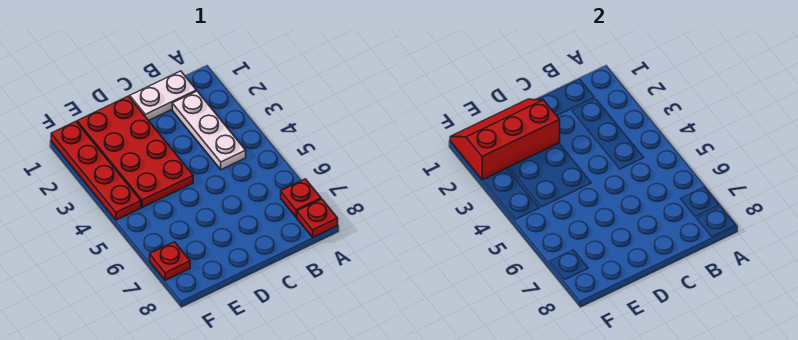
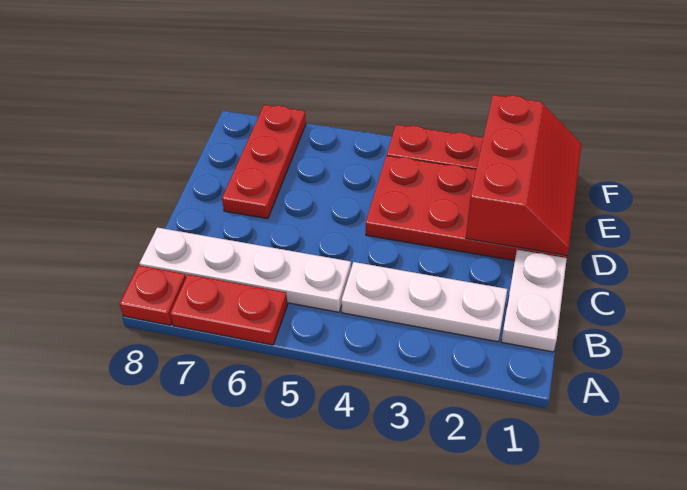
red 1x1 plate [281,179,321,217] -> red 1x2 plate [170,274,288,345]
none -> white 1x4 plate [139,228,351,312]
red 1x1 plate [150,242,190,280] -> red 1x3 plate [222,105,306,219]

